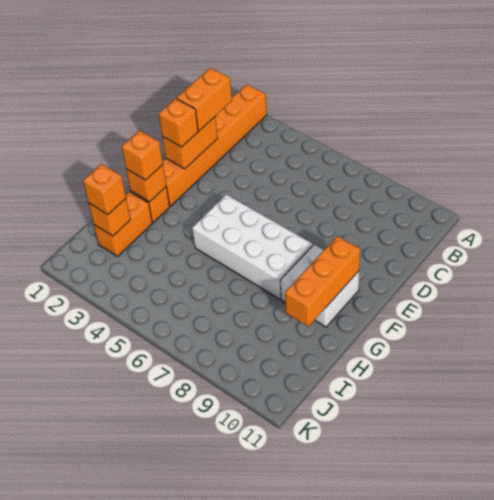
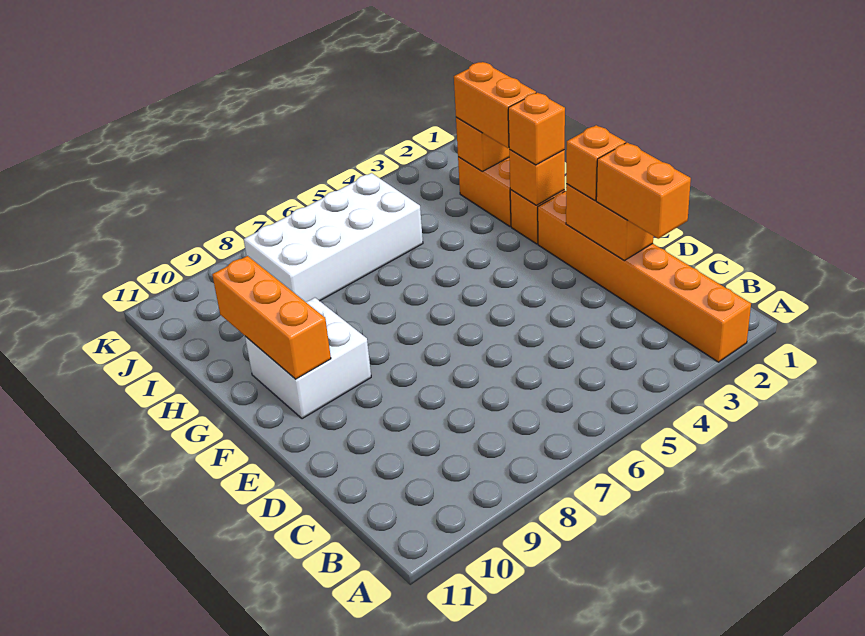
white 2x4 brick [192,194,313,299] -> white 2x4 brick moved to [244,173,423,302]
orange 1x1 brick [83,164,126,215] -> orange 1x2 brick [454,62,536,148]

